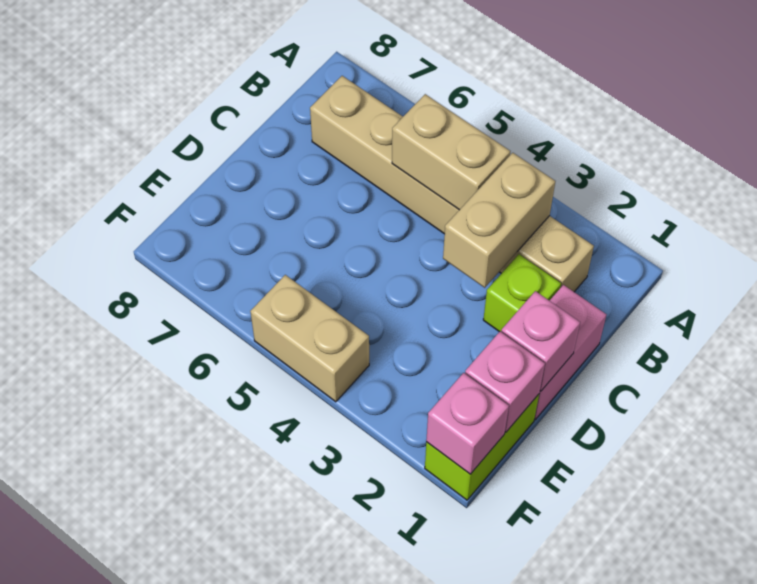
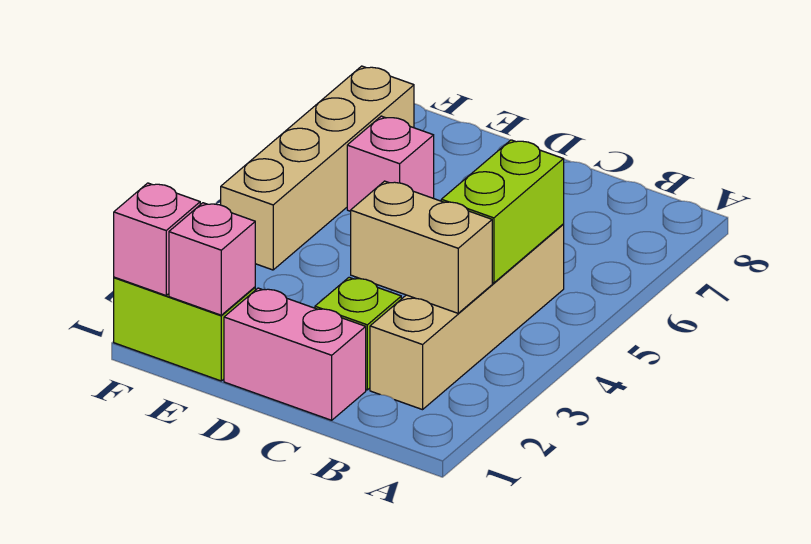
tan 1x6 brick [310,76,594,292] -> tan 1x4 brick [370,225,564,410]
tan 1x2 brick [392,94,510,210] -> lime 1x2 brick [441,140,564,283]
pink 1x1 brick [501,291,580,391] -> pink 1x1 brick moved to [347,116,434,211]
tan 1x2 brick [250,275,369,402] -> tan 1x4 brick [221,66,414,270]

